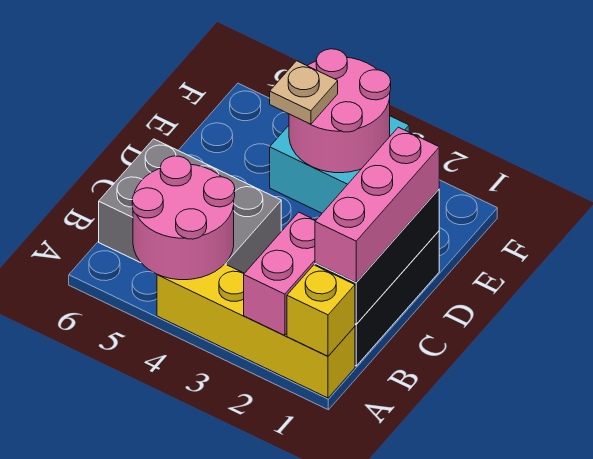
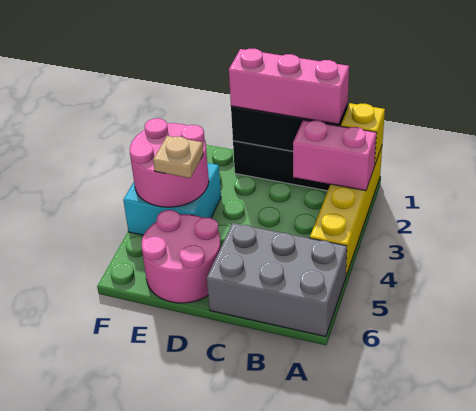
pink 2x2 round brick [132,156,235,280] -> pink 2x2 round brick moved to [142,210,221,303]
grey 2x3 brick [99,139,281,273] -> grey 2x3 brick turned to [207,223,347,337]

